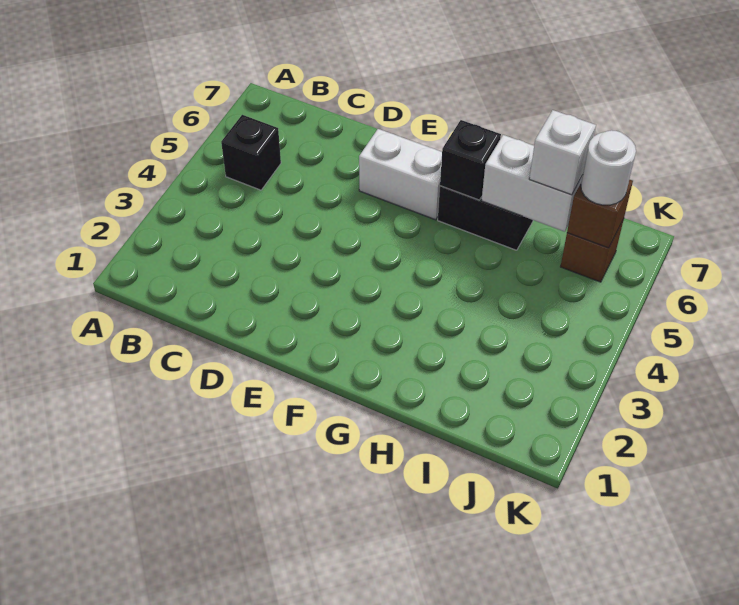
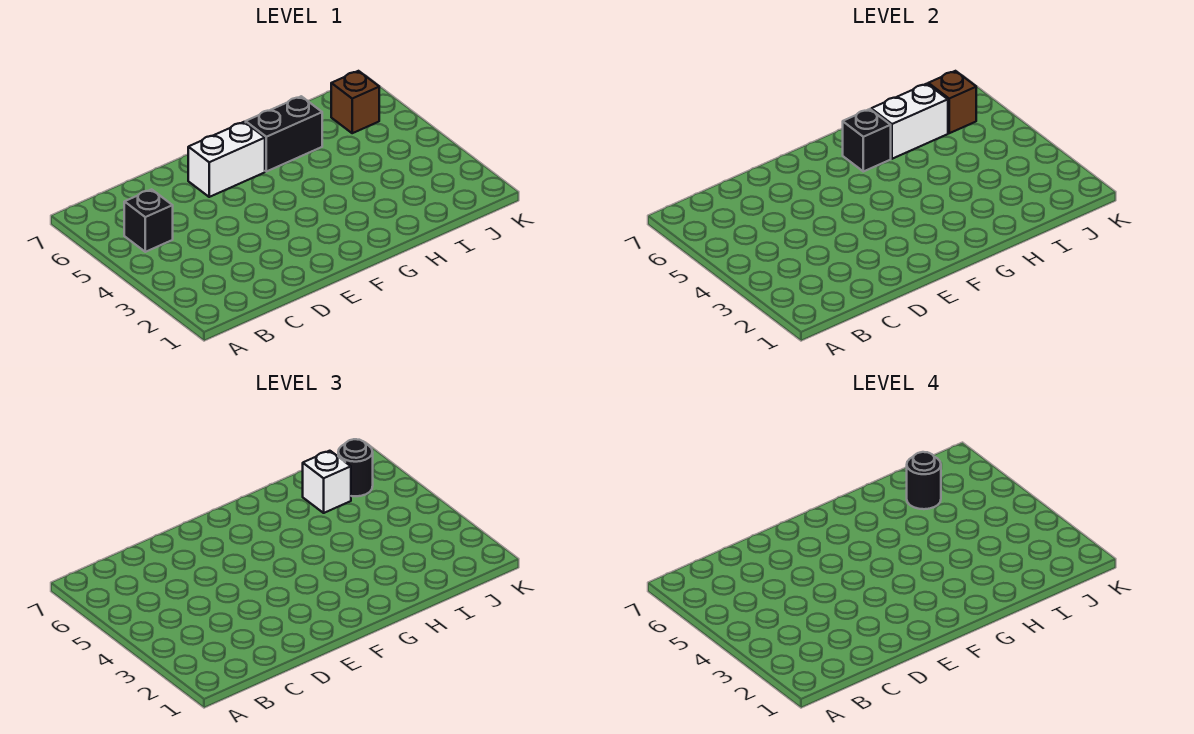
none -> black 1x1 round brick [907,452,941,509]
white 1x1 round brick [581,130,636,205] -> black 1x1 round brick [338,439,373,496]

